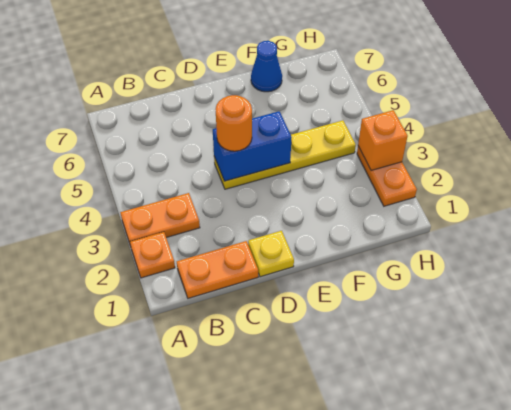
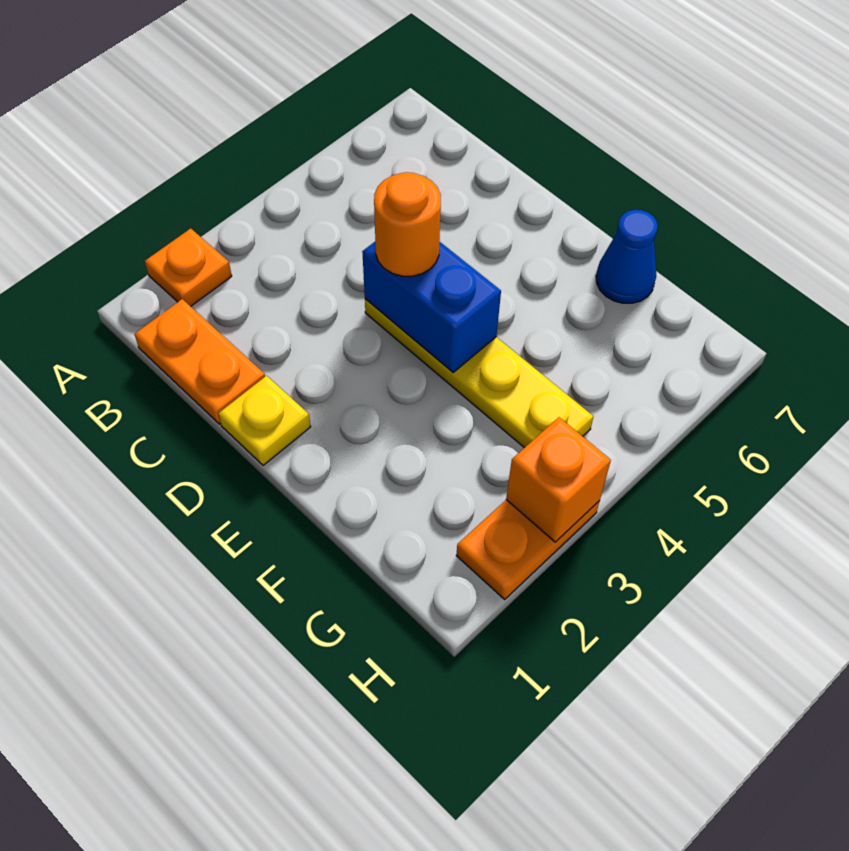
orange 1x2 plate [120,193,200,243] -> none

